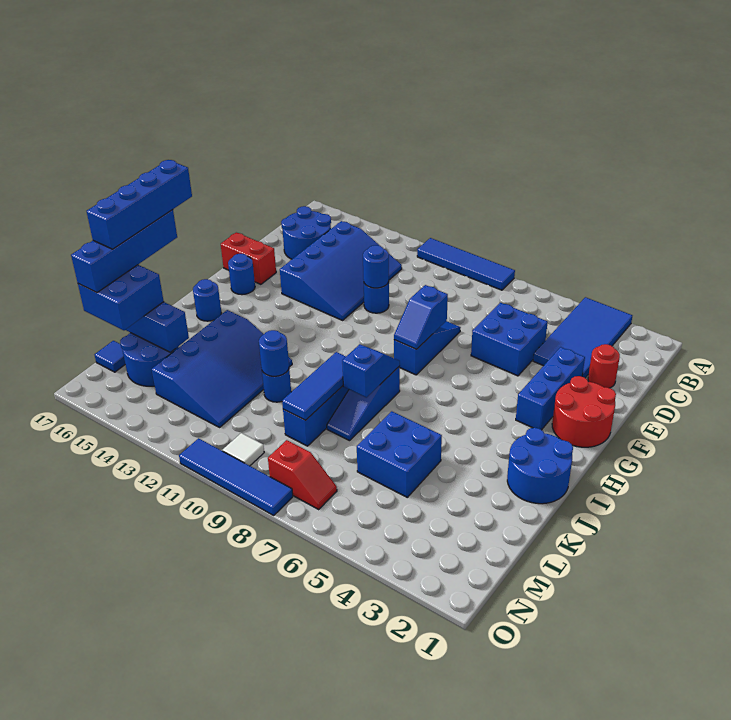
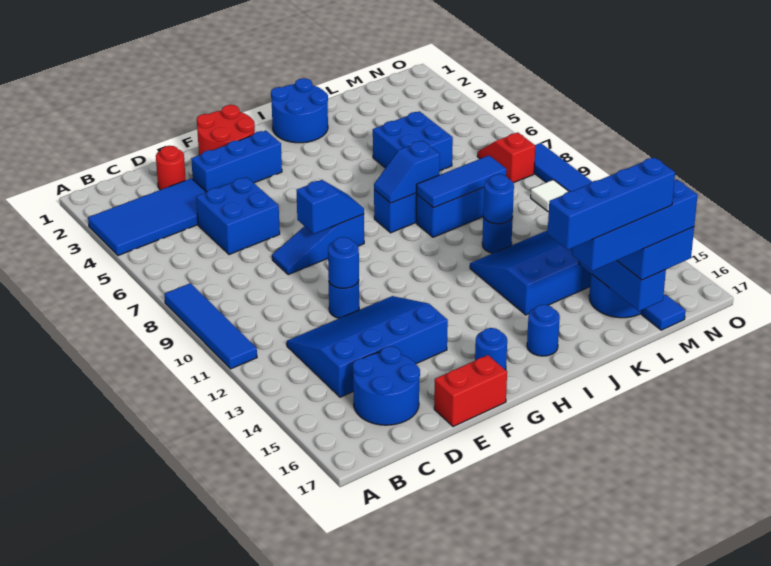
red 1x2 brick [221,232,276,284] -> red 1x2 brick turned to [434,355,507,427]

